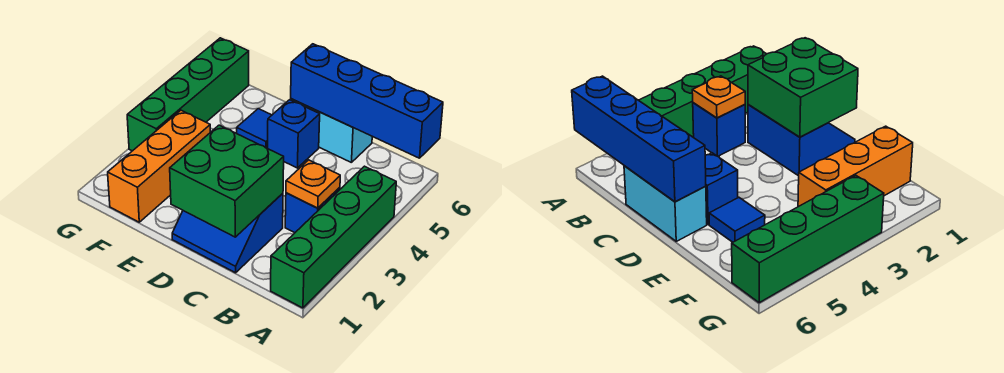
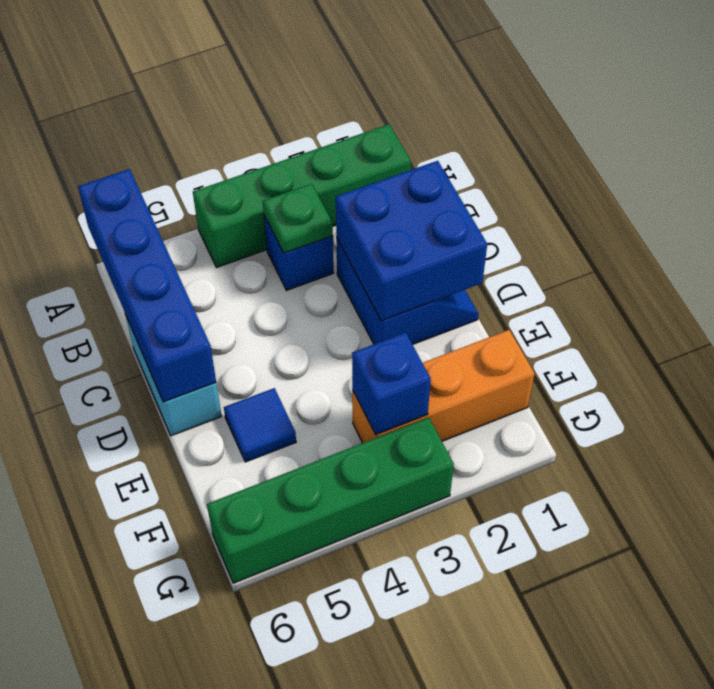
orange 1x1 plate [286,160,340,208] -> green 1x1 plate [263,184,333,253]
green 2x2 brick [170,125,284,237] -> blue 2x2 brick [336,161,487,321]
blue 1x1 brick [268,100,320,168] -> blue 1x1 brick moved to [352,332,431,435]

